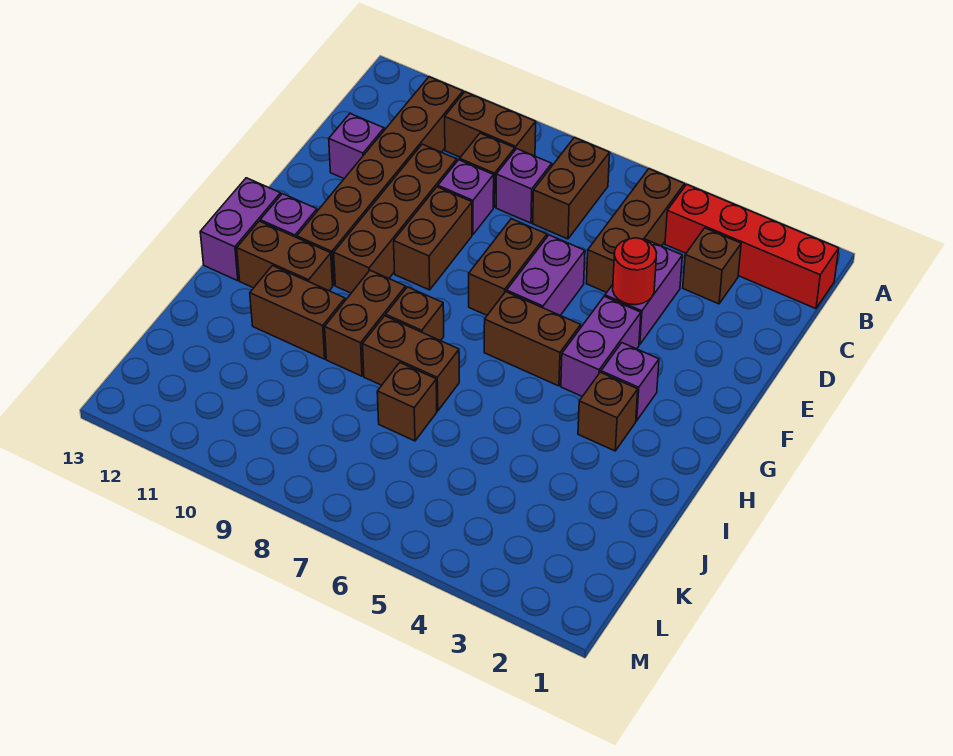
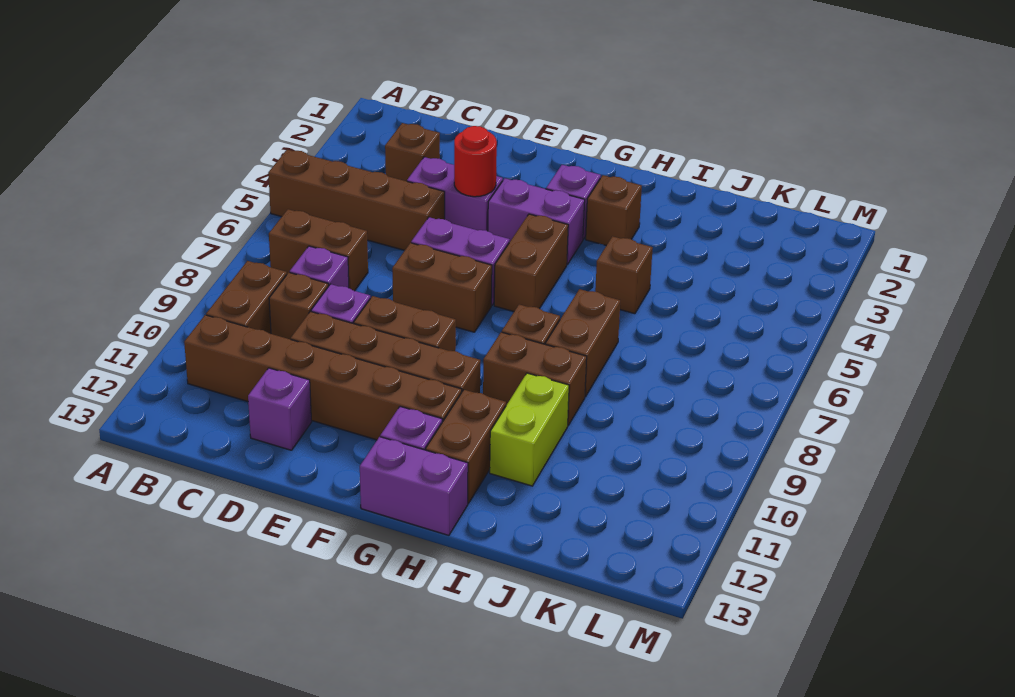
red 1x4 brick [665,184,839,309] -> none
brown 1x3 brick [586,169,685,293] -> brown 1x4 brick [268,150,445,250]
brown 1x2 brick [250,266,345,359] -> lime 1x2 brick [490,373,569,486]
brown 1x1 brick [377,363,437,441] -> brown 1x1 brick moved to [595,236,653,314]

